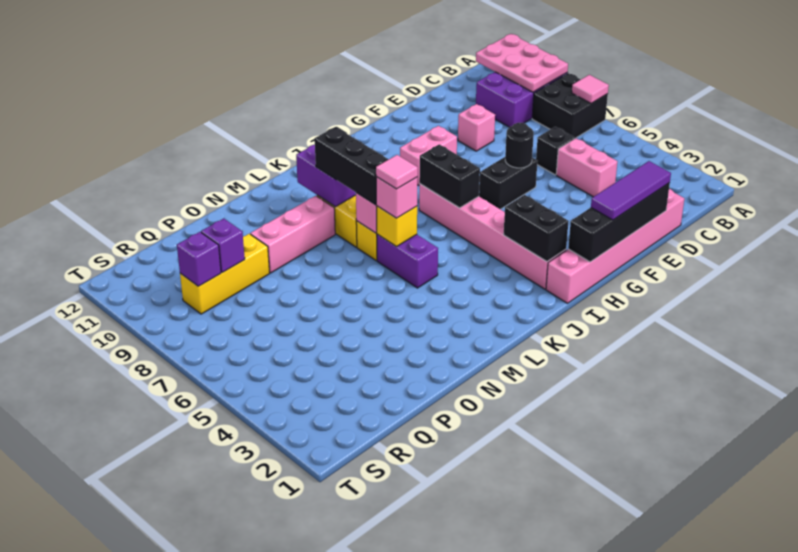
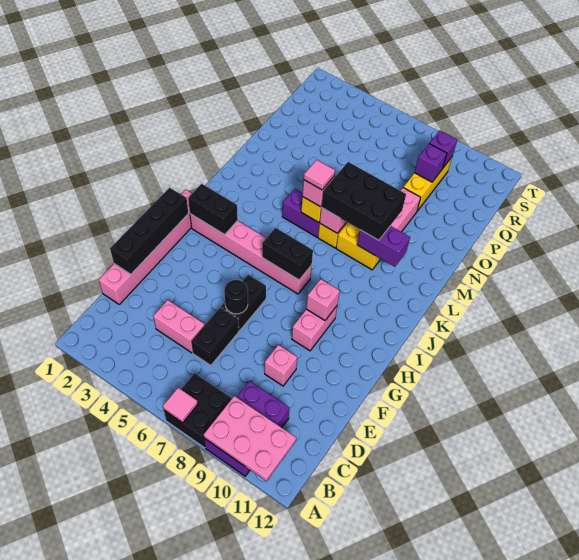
black 1x1 brick [536,127,575,175] -> black 1x2 brick [191,308,239,365]
purple 1x3 tile [591,161,671,220] -> none
none -> pink 1x1 brick [306,279,340,320]
black 1x3 brick [315,127,388,205] -> black 2x3 brick [321,162,406,240]

